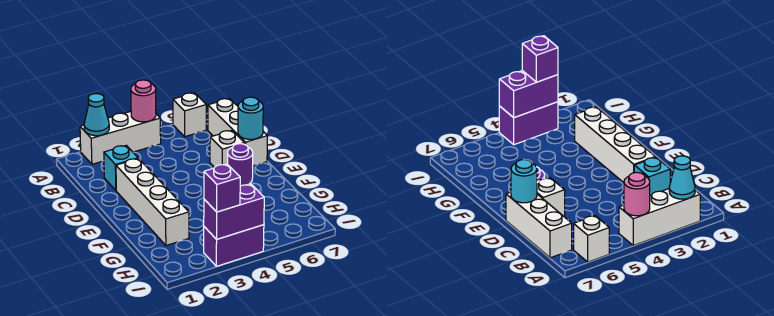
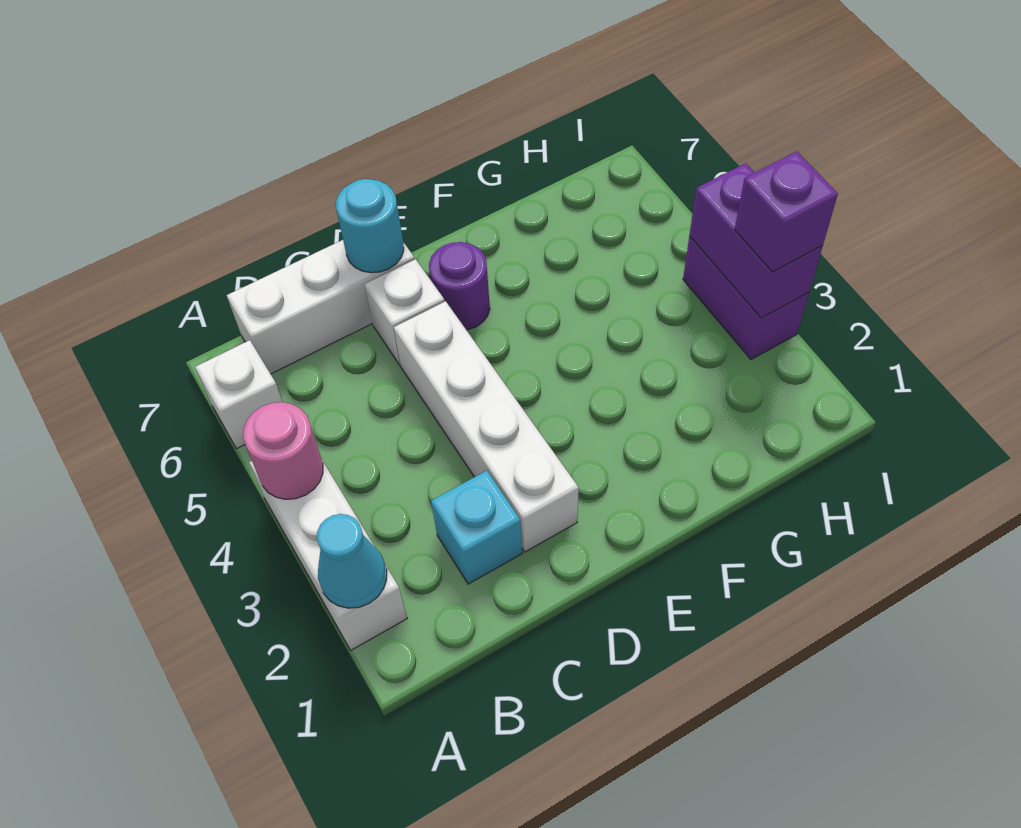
white 1x4 brick [116,159,189,246] -> white 1x4 brick turned to [394,301,579,552]

